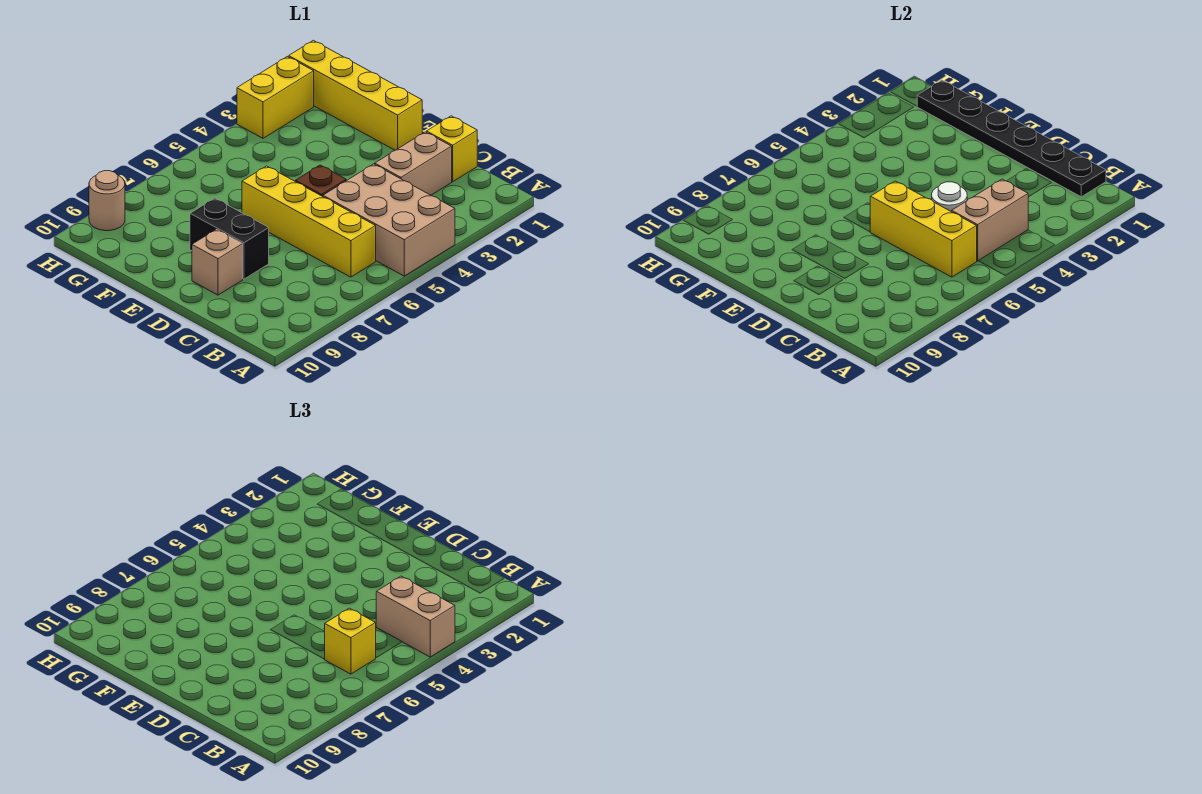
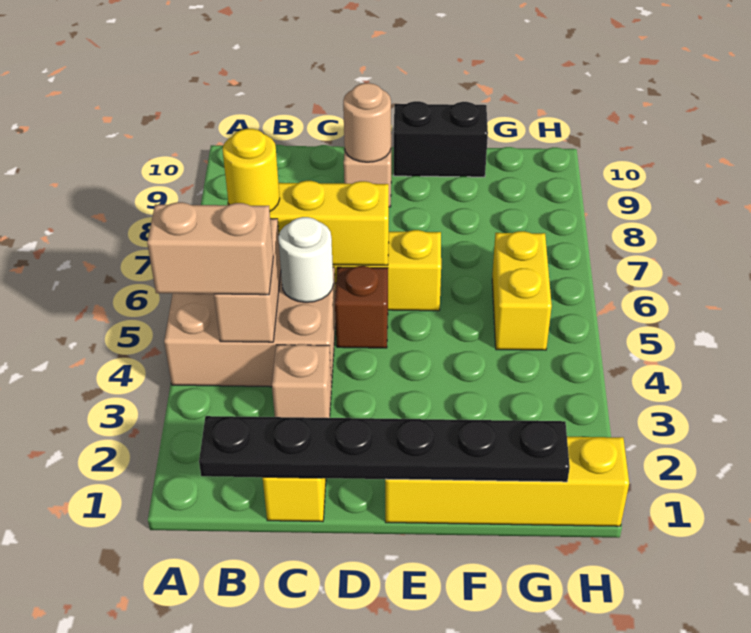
yellow 1x1 brick [325,608,376,674] -> yellow 1x1 round brick [223,129,280,211]
tan 1x2 brick [375,132,452,195] -> tan 1x1 brick [272,344,331,418]
black 1x2 brick [190,198,269,279] -> black 1x2 brick moved to [394,101,488,177]
yellow 1x2 brick [237,57,314,138] -> yellow 1x2 brick moved to [492,231,552,350]
tan 1x1 round brick [89,171,125,231] -> tan 1x1 round brick moved to [343,83,391,162]

